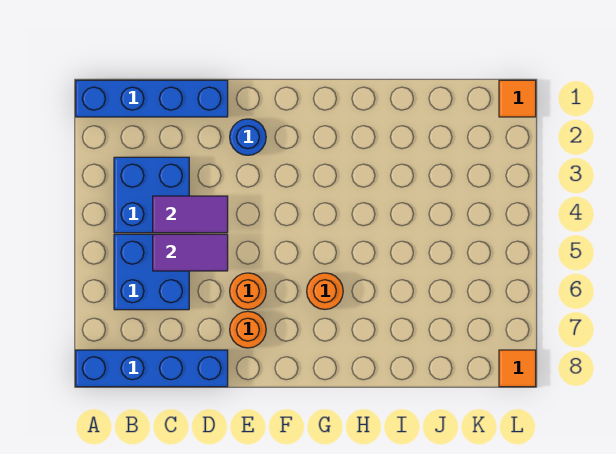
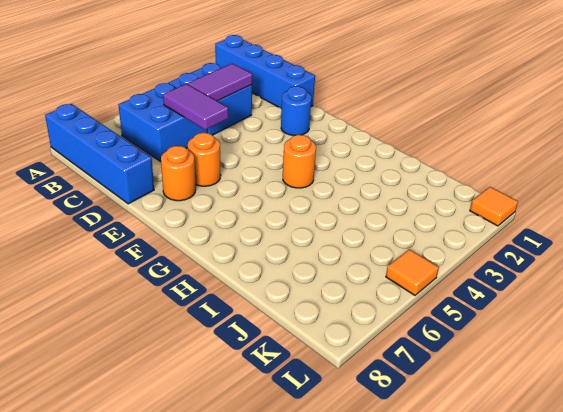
purple 1x2 tile [153,196,228,233] -> purple 1x2 tile turned to [188,63,252,101]
orange 1x1 round brick [307,273,343,309] -> orange 1x1 round brick moved to [283,135,316,188]
orange 1x1 tile [499,350,536,387] -> orange 1x1 tile moved to [386,249,439,295]

